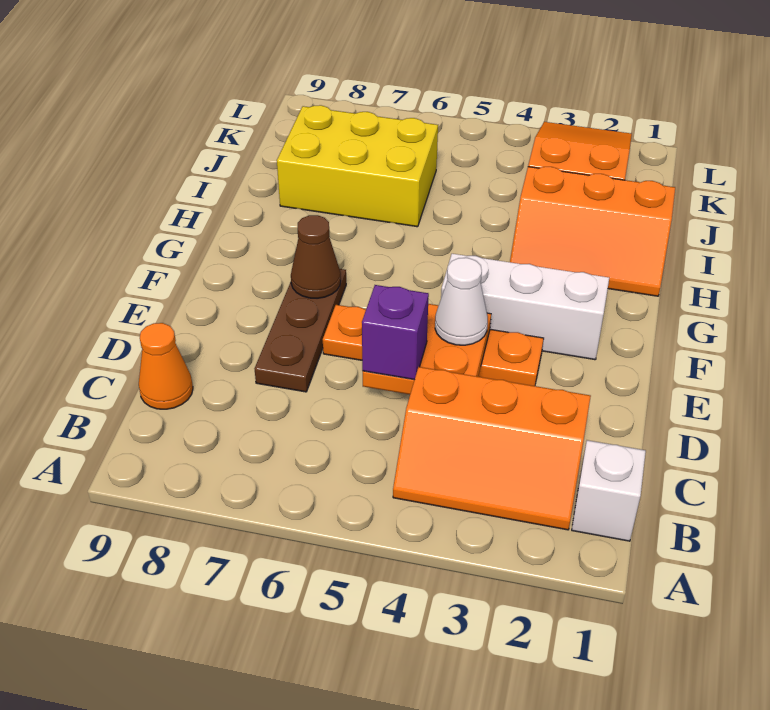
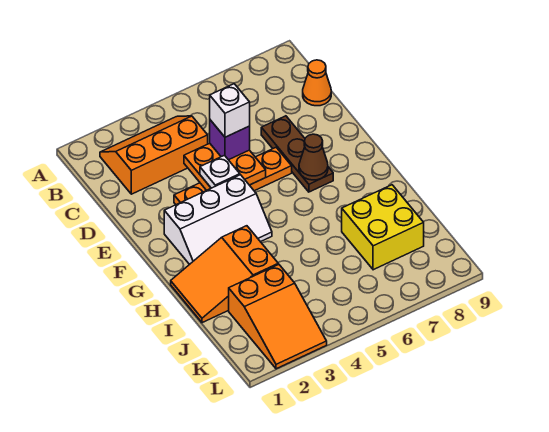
white 1x1 brick [572,440,646,541] -> white 1x1 brick moved to [210,84,250,137]
white 1x1 cone [435,258,488,345] -> white 1x1 plate [200,155,240,188]
orange 2x3 slope [510,167,675,296] -> orange 2x3 slope turned to [171,226,278,323]
yellow 2x3 brick [277,105,438,227] -> yellow 2x2 brick [342,185,424,270]

